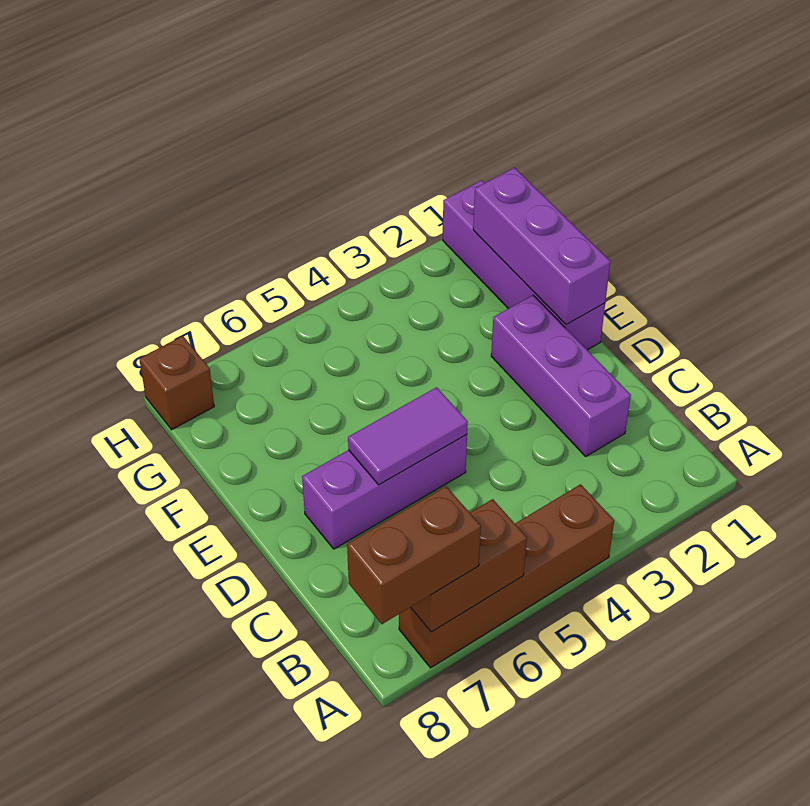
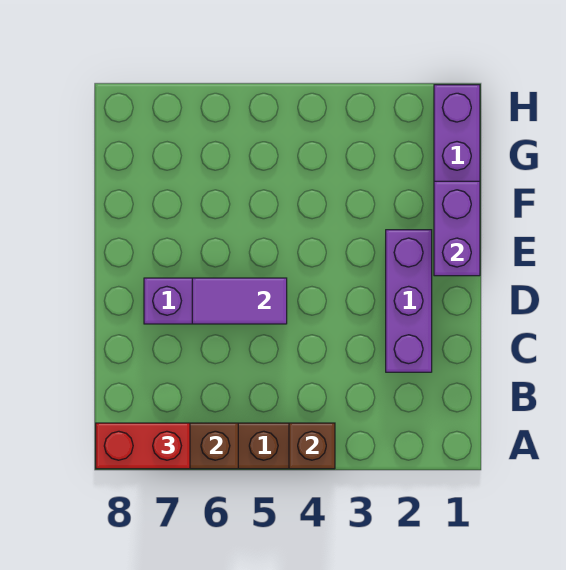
brown 1x2 brick [347,486,481,624] -> red 1x2 brick [96,423,190,469]
purple 1x3 brick [473,168,610,324] -> purple 1x2 brick [434,181,480,276]
brown 1x1 brick [139,336,214,430] -> brown 1x1 brick moved to [289,423,335,469]

